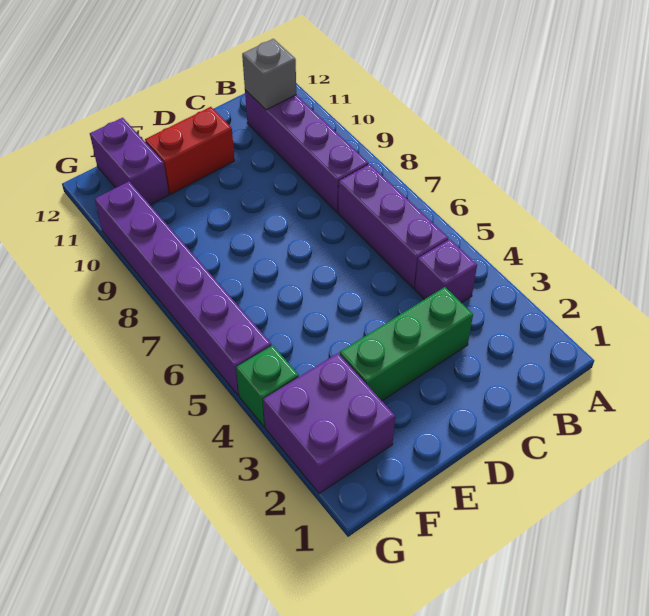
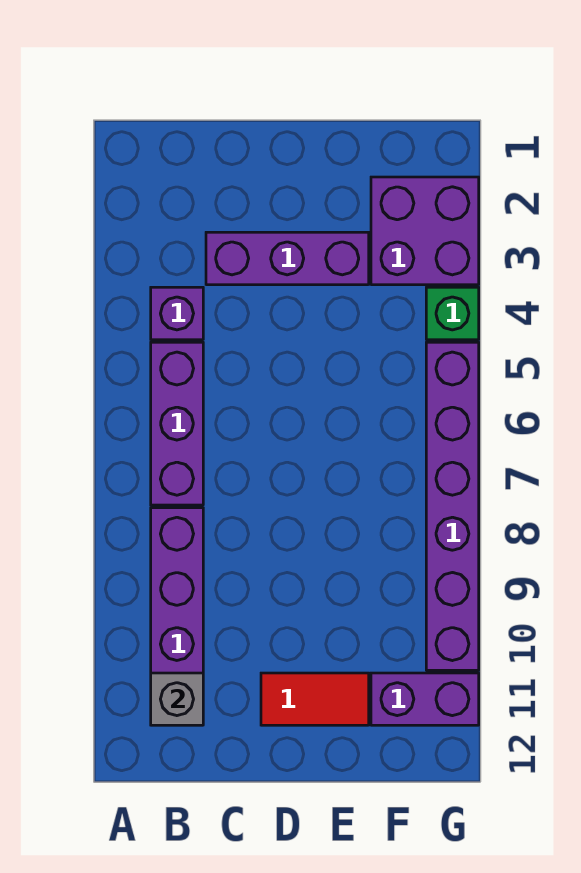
green 1x3 brick [340,287,473,401] -> purple 1x3 brick [206,232,369,285]
red 1x2 brick [145,107,235,194] -> red 1x2 tile [261,673,369,725]
purple 1x2 brick [90,118,169,205] -> purple 1x2 brick turned to [371,673,479,725]

